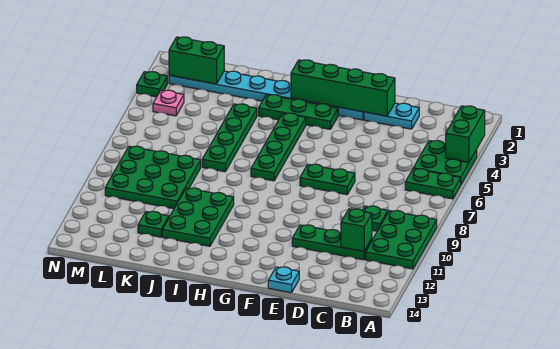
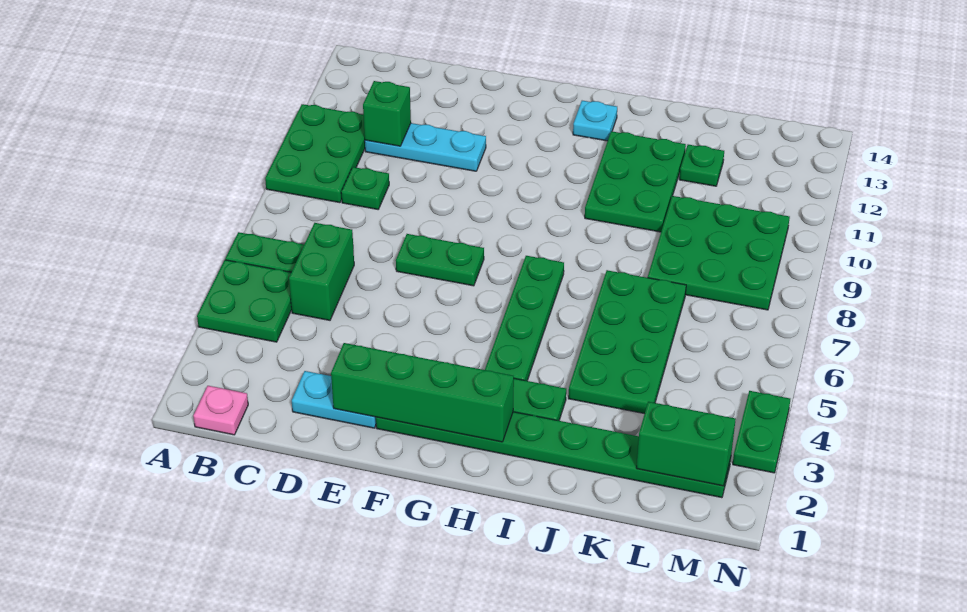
green 1x2 brick [446,106,485,162] -> green 1x2 brick moved to [289,223,354,320]
green 1x3 plate [292,225,372,260] -> cyan 1x3 plate [365,123,486,171]
cyan 1x1 plate [268,267,299,293] -> cyan 1x1 plate moved to [573,101,617,141]
cyan 1x8 plate [169,71,364,120] -> green 1x8 plate [376,412,731,498]
green 1x4 plate [202,104,257,172] -> green 2x4 plate [568,270,686,414]
pink 1x1 plate [153,90,184,116] -> pink 1x1 plate moved to [193,386,248,435]
green 1x1 plate [137,72,167,97] -> green 1x2 plate [733,391,790,473]

